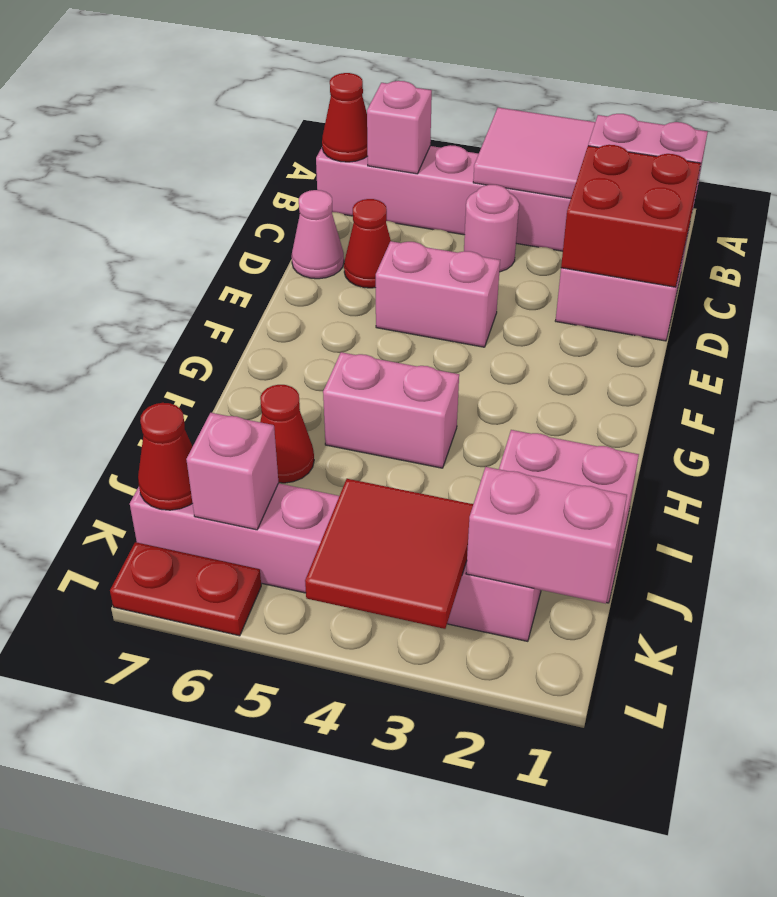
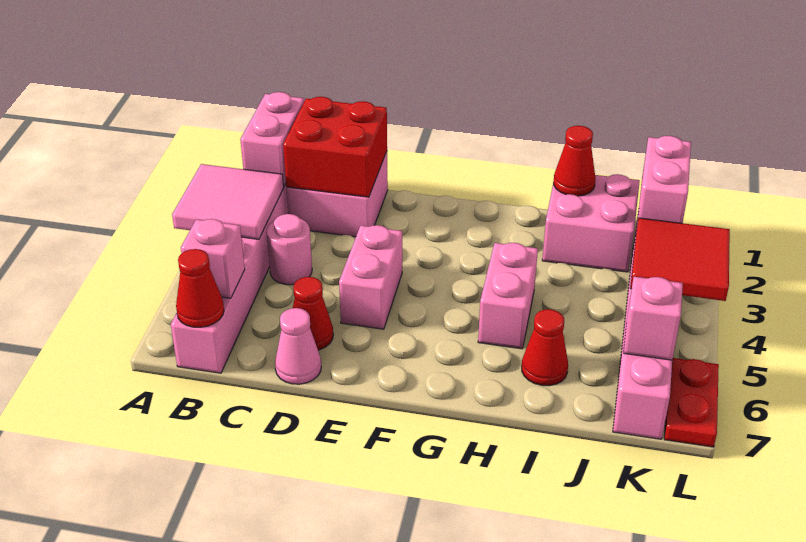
red 1x1 cone [138,403,193,510] -> red 1x1 cone moved to [554,126,596,196]

